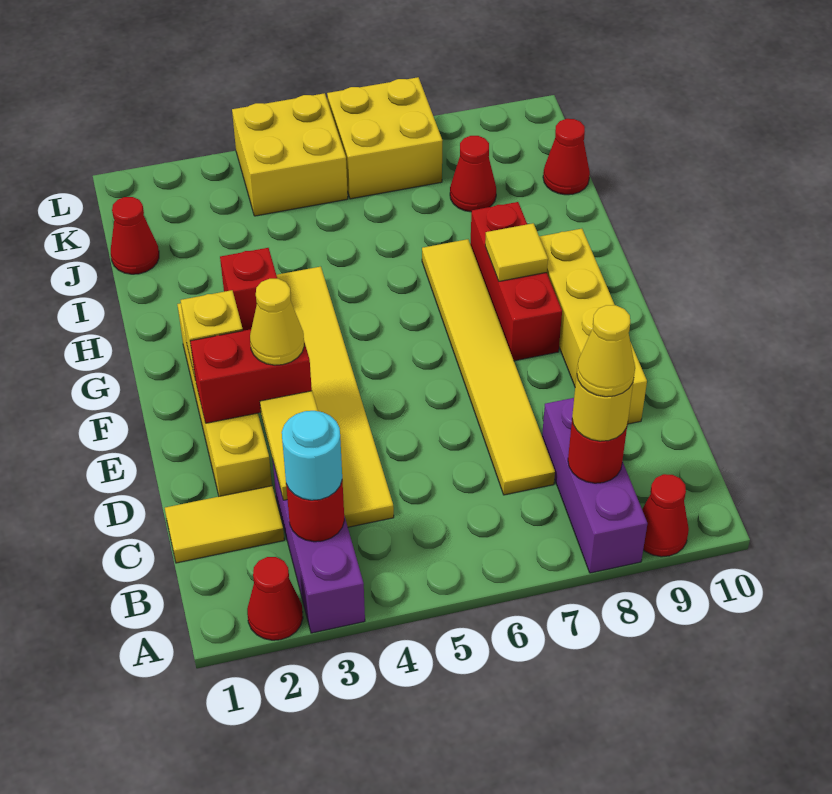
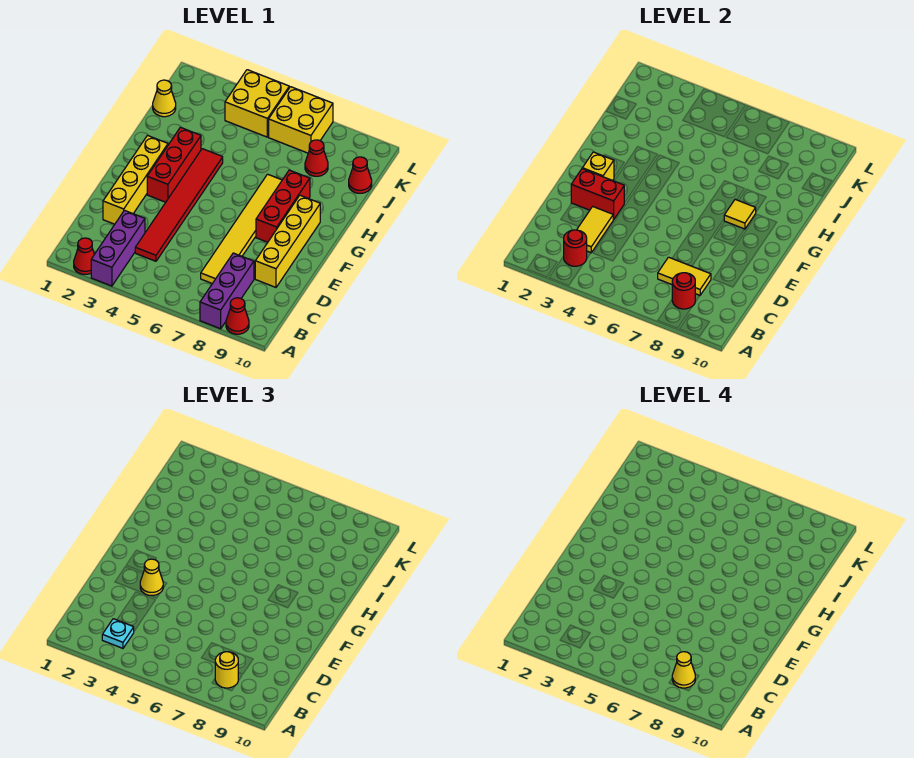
cyan 1x1 round brick [282,411,342,500] -> cyan 1x1 plate [102,619,134,648]
yellow 1x2 tile [165,486,284,563] -> yellow 1x2 tile moved to [658,257,711,295]
yellow 1x6 tile [277,267,394,527] -> red 1x6 tile [135,149,223,261]
red 1x1 brick [220,248,277,331] -> red 1x3 brick [147,127,201,202]
red 1x1 cone [111,197,159,274] -> yellow 1x1 cone [153,80,176,117]

